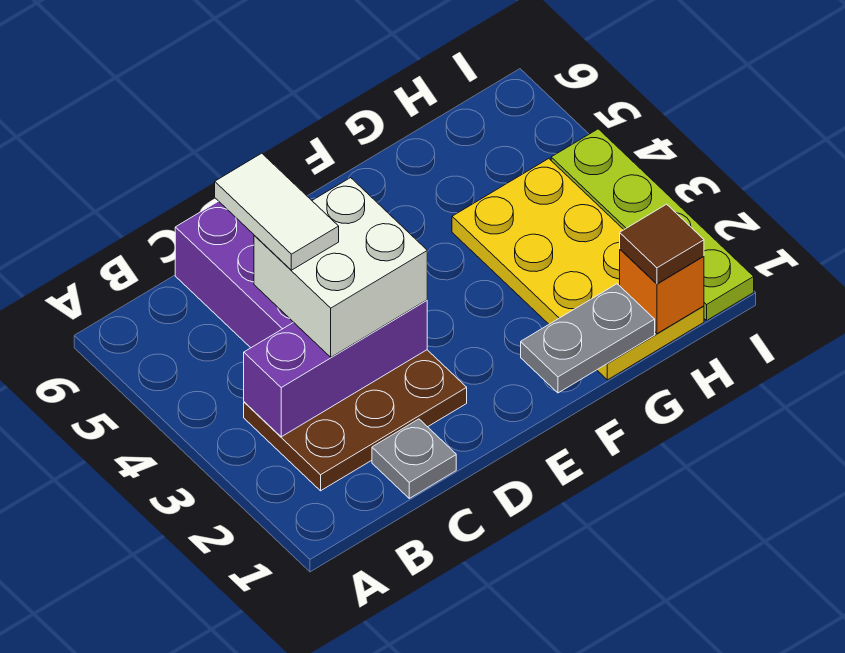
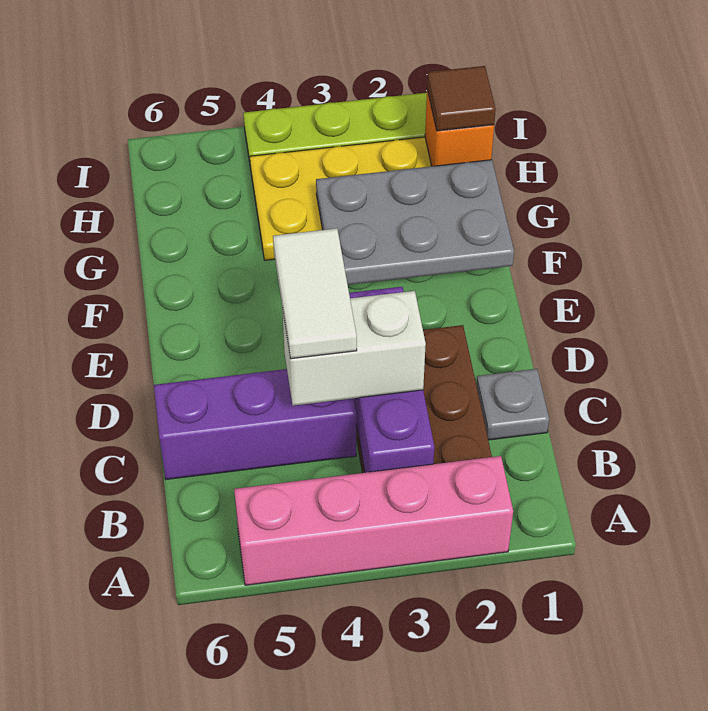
none -> pink 1x4 brick [234,456,513,585]
white 2x2 brick [254,178,427,357] -> white 1x2 brick [282,291,426,406]
white 1x2 tile [215,153,339,270] -> white 1x2 tile turned to [273,228,357,359]
grey 1x2 plate [521,284,655,393] -> grey 2x3 plate [316,160,514,285]

